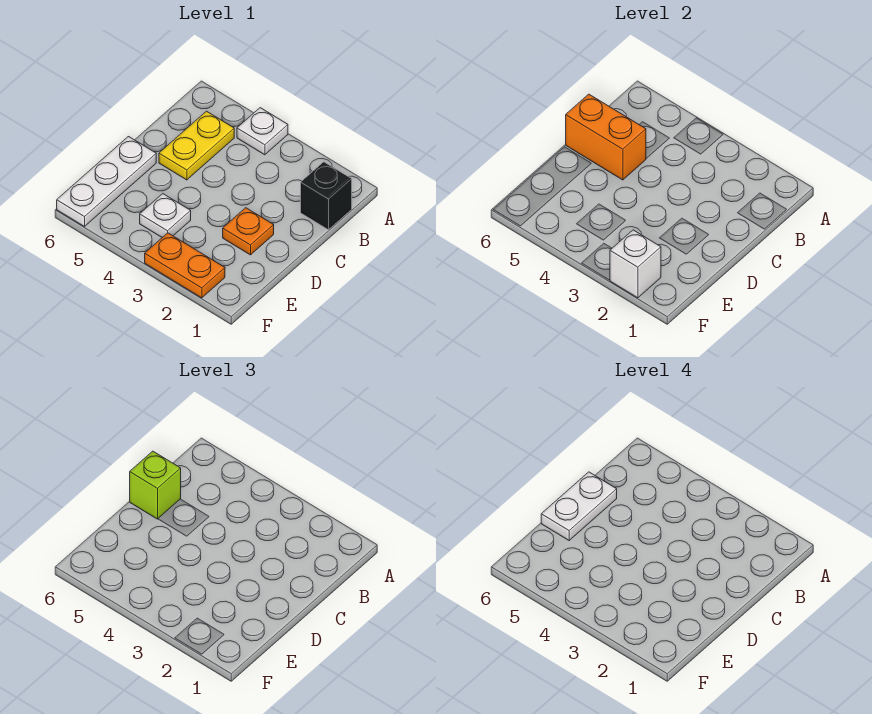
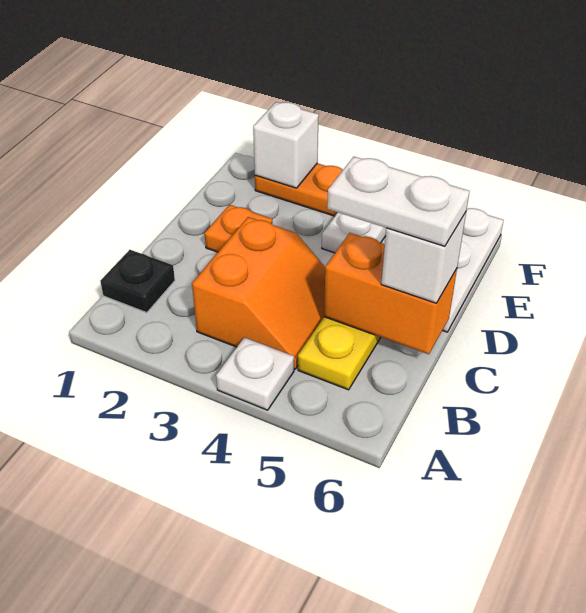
black 1x1 brick [301,162,352,230] -> black 1x1 plate [100,250,175,313]
none -> orange 2x2 slope [192,217,325,369]
lime 1x1 brick [130,451,181,519] -> white 1x1 brick [381,212,466,303]
white 1x2 plate [541,472,617,540] -> white 1x2 plate turned to [327,157,470,246]

